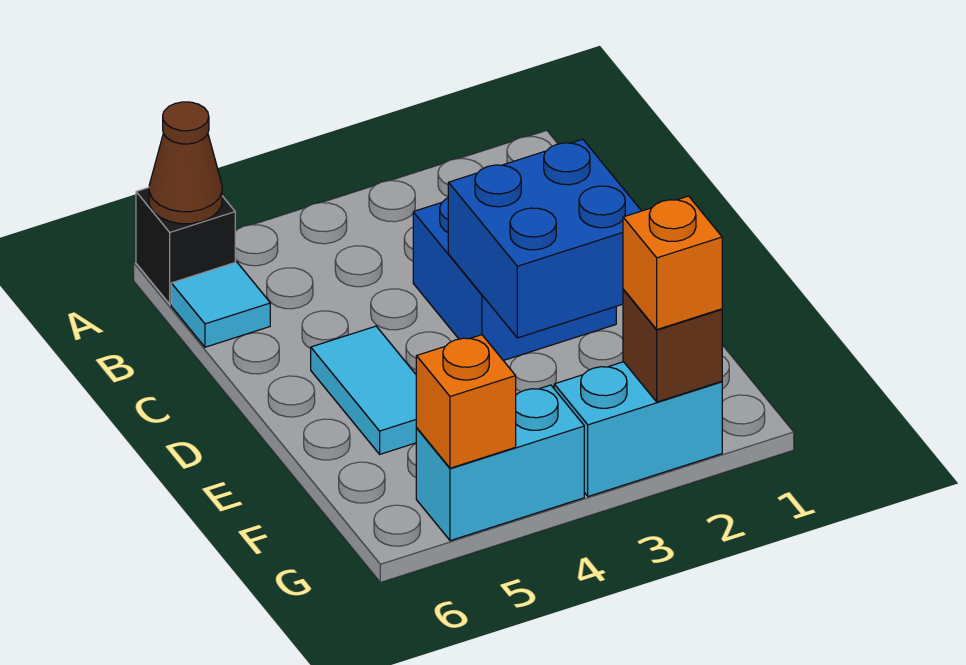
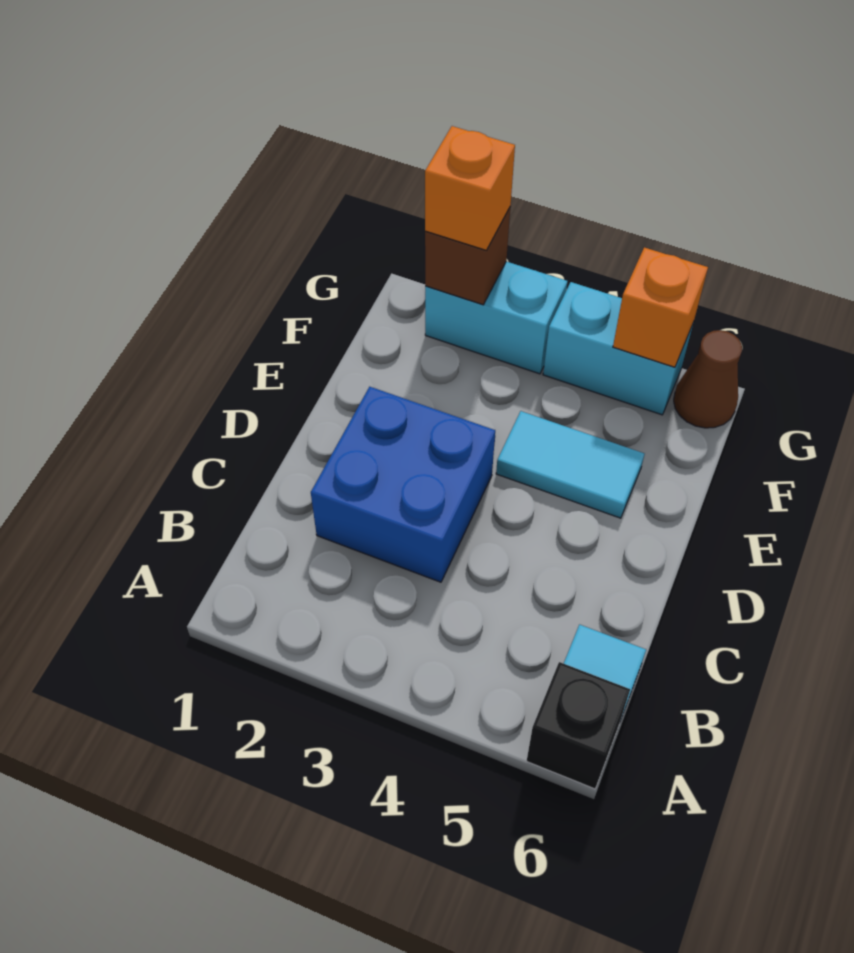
brown 1x1 cone [149,102,222,224] -> brown 1x1 cone moved to [674,330,742,428]
blue 2x2 brick [448,139,641,338] -> none
cyan 1x2 tile [311,326,417,454] -> cyan 1x2 tile turned to [496,411,644,518]

